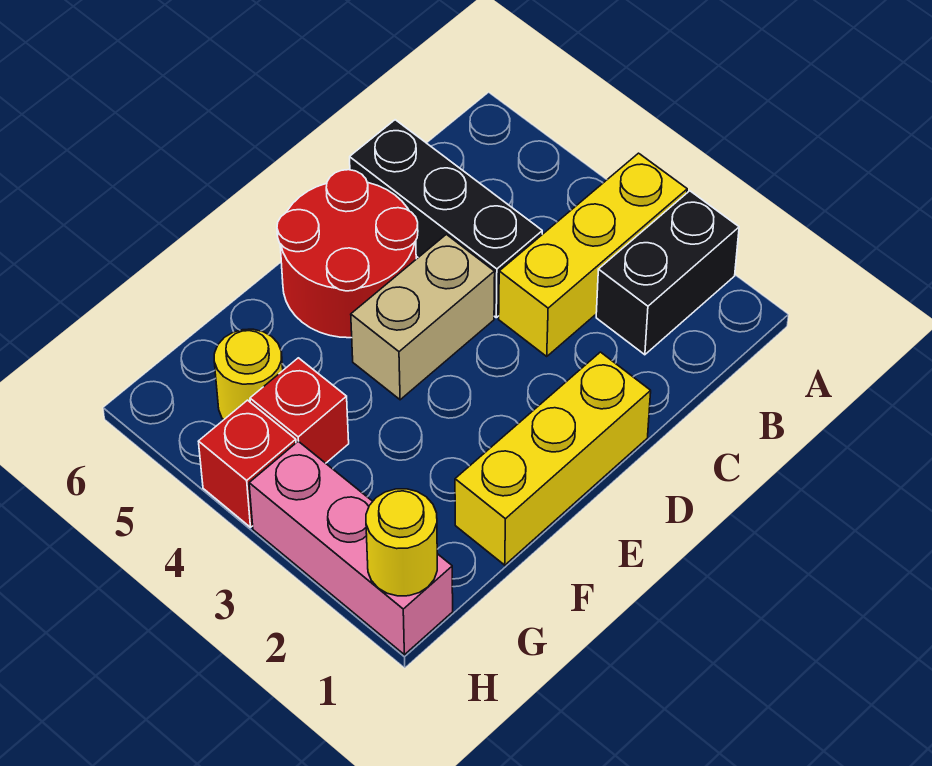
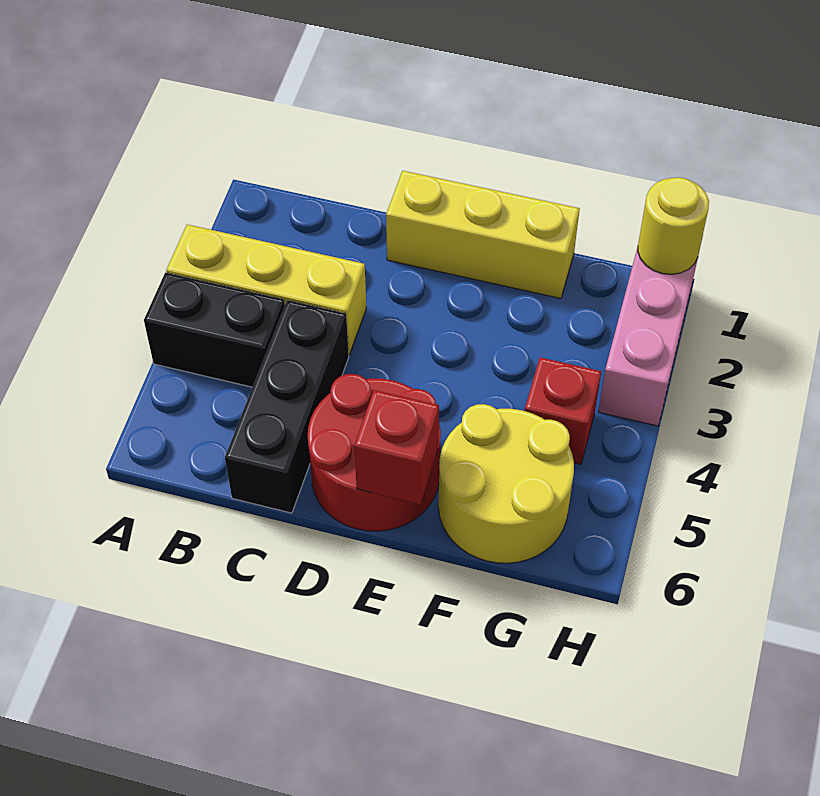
black 1x2 brick [596,191,739,355] -> black 1x2 brick moved to [144,273,285,387]
tan 1x2 brick [351,234,495,400] -> none
yellow 1x1 round brick [214,329,283,420] -> yellow 2x2 round brick [438,404,574,563]
red 1x1 brick [198,400,296,527] -> red 1x1 brick moved to [354,390,439,504]

